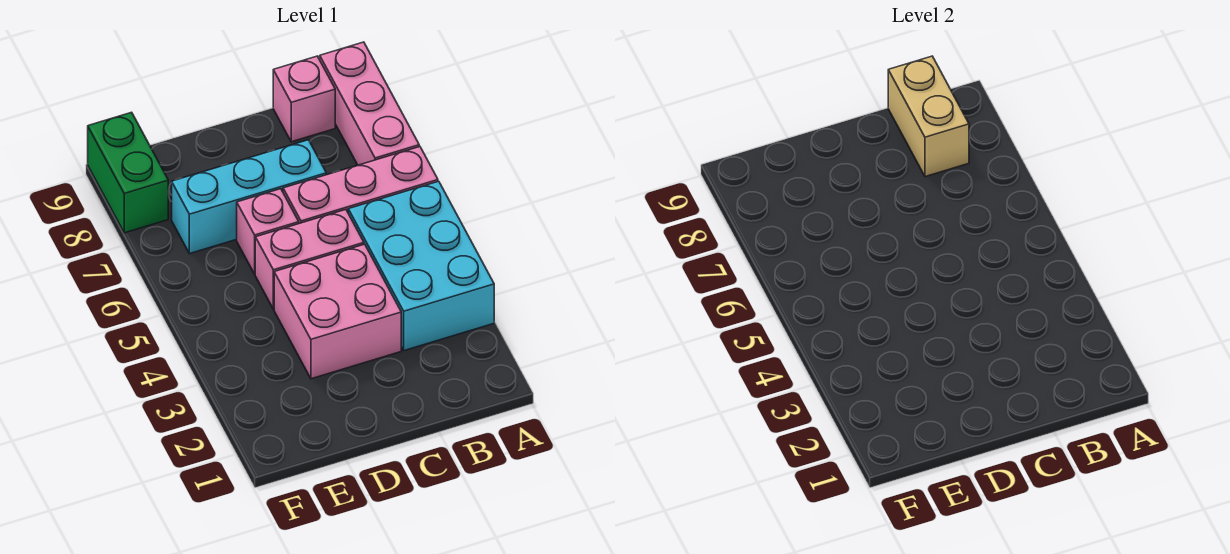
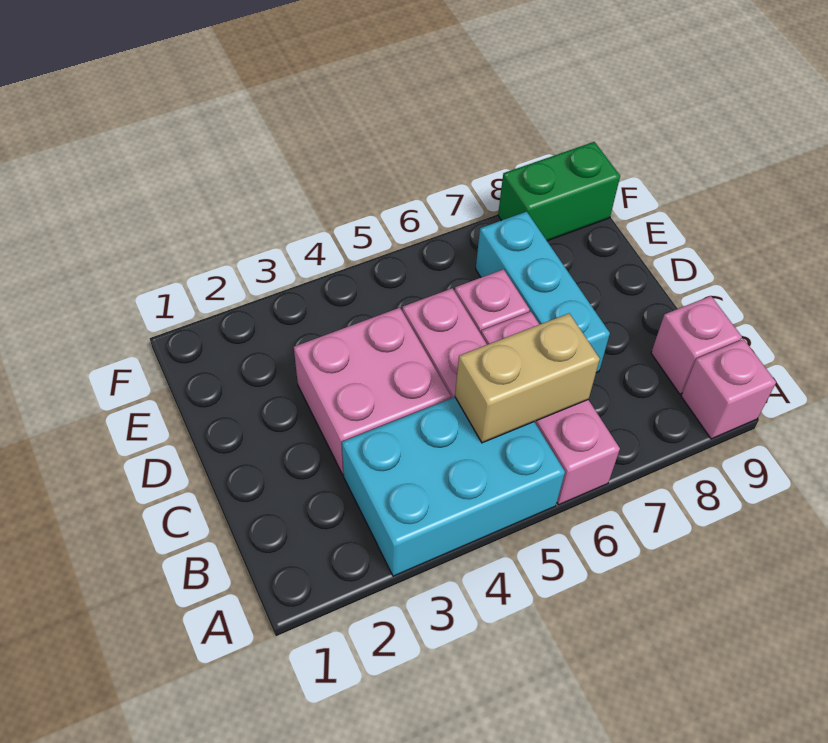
pink 1x3 brick [320,42,419,165] -> pink 1x1 brick [681,339,776,439]
tan 1x2 brick [888,56,969,177] -> tan 1x2 brick moved to [455,313,600,443]

